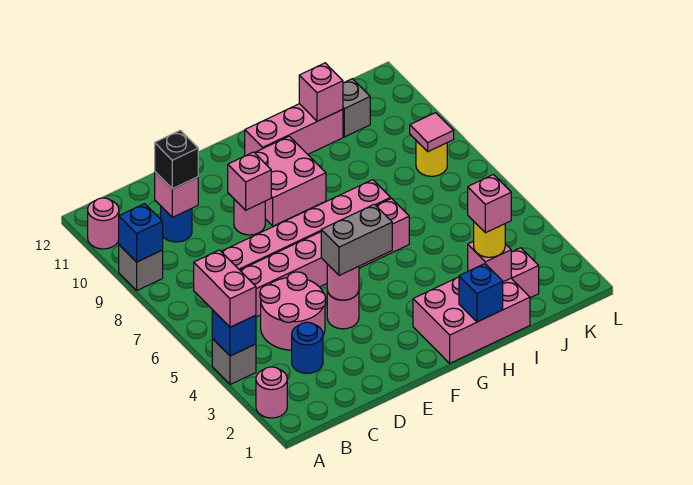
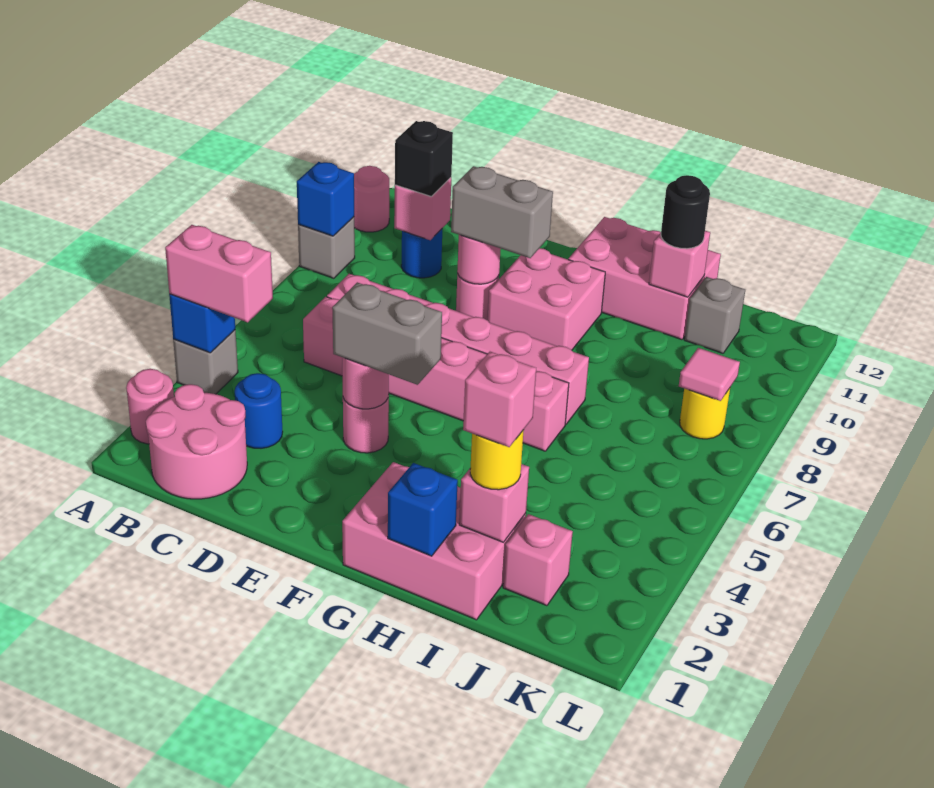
pink 1x2 brick [194,250,256,327] -> pink 1x2 brick turned to [165,225,273,322]
pink 2x2 round brick [260,272,326,350] -> pink 2x2 round brick moved to [146,384,247,499]
pink 1x1 brick [228,152,271,210] -> pink 1x1 round brick [457,235,501,284]
none -> grey 1x2 brick [451,166,553,258]
pink 1x3 brick [245,104,343,156] -> pink 2x3 brick [568,217,721,340]
none -> black 1x1 round brick [661,175,710,249]

